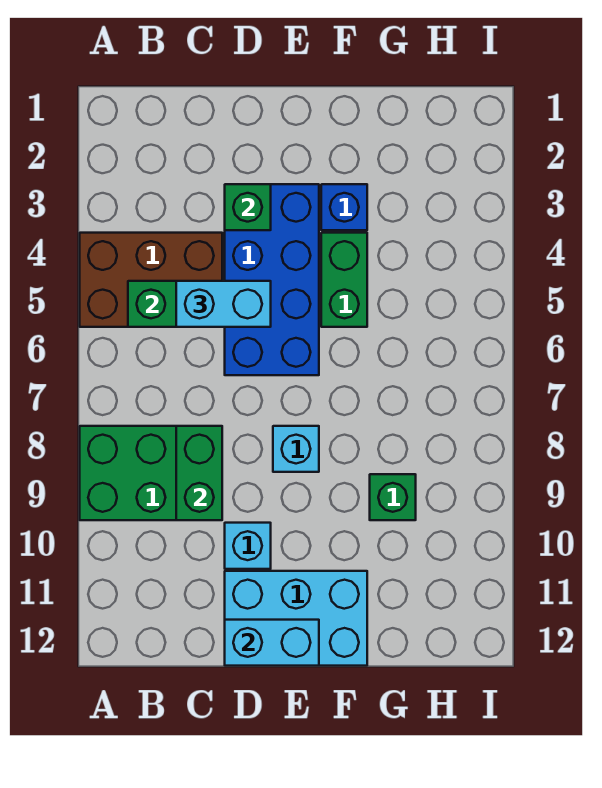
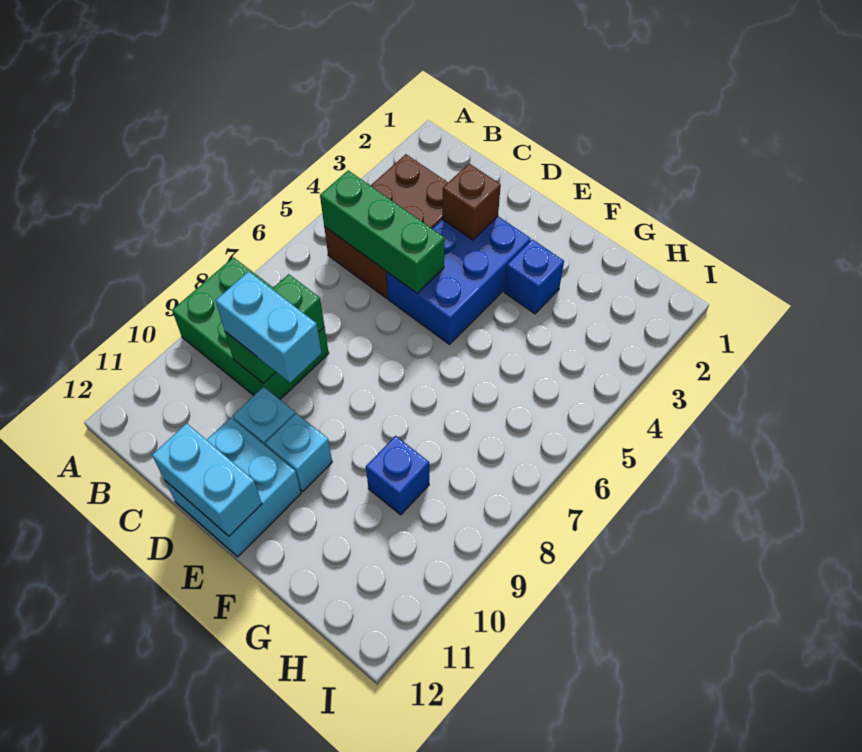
brown 2x3 brick [80,233,222,327] -> brown 2x3 brick turned to [324,154,448,298]
cyan 1x2 brick [176,281,271,327] -> cyan 1x2 brick moved to [216,271,322,383]
blue 2x4 brick [225,184,319,375] -> blue 2x3 brick [387,216,531,344]
green 1x1 brick [225,184,271,230] -> brown 1x1 brick [442,164,501,240]
cyan 2x3 brick [225,571,367,666] -> cyan 2x2 brick [165,418,301,557]
cyan 1x1 brick [273,426,319,472] -> cyan 1x1 brick moved to [265,413,332,491]
green 1x2 brick [321,233,367,327] -> none
green 1x1 brick [370,474,416,520] -> blue 1x1 brick [366,436,429,515]

